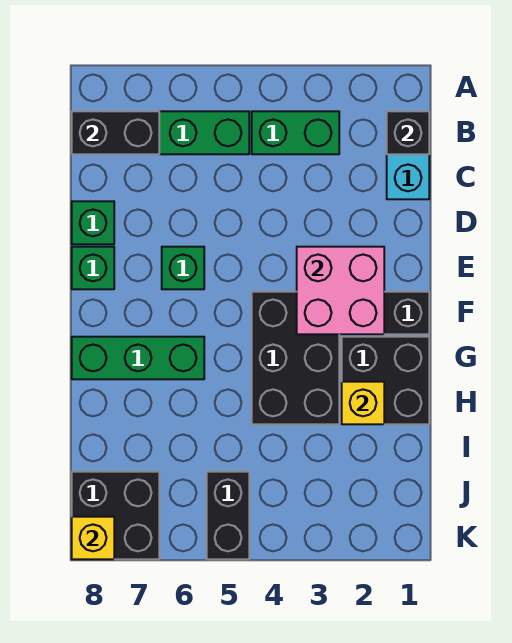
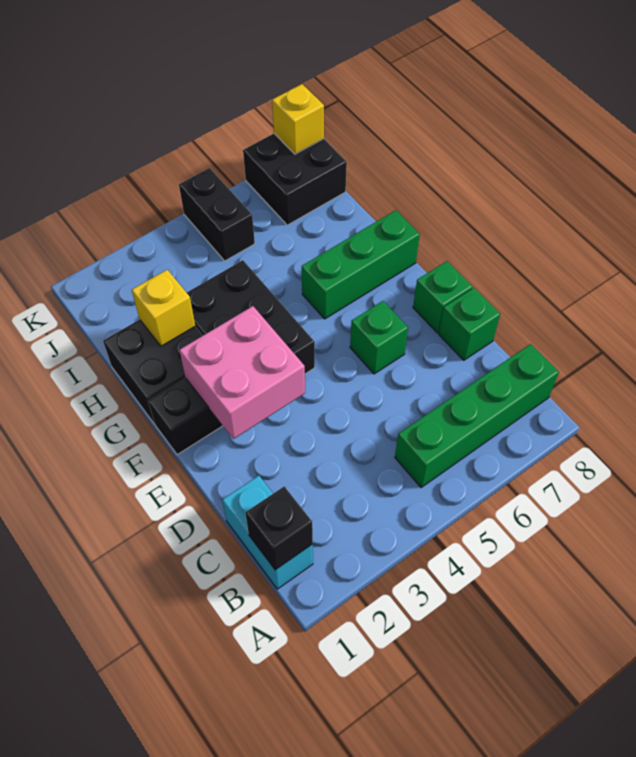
green 1x2 brick [252,111,339,154] -> none
black 1x2 brick [72,111,159,154] -> none

